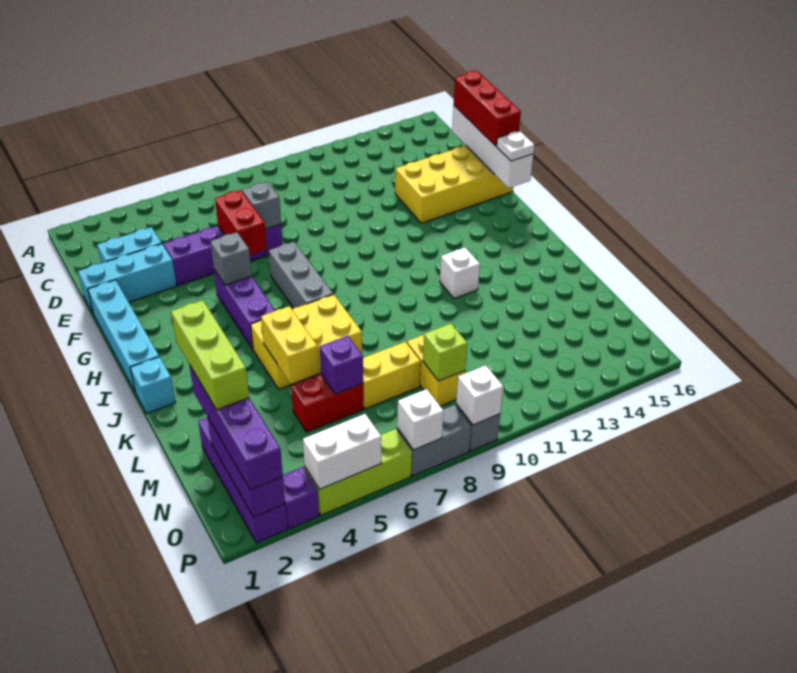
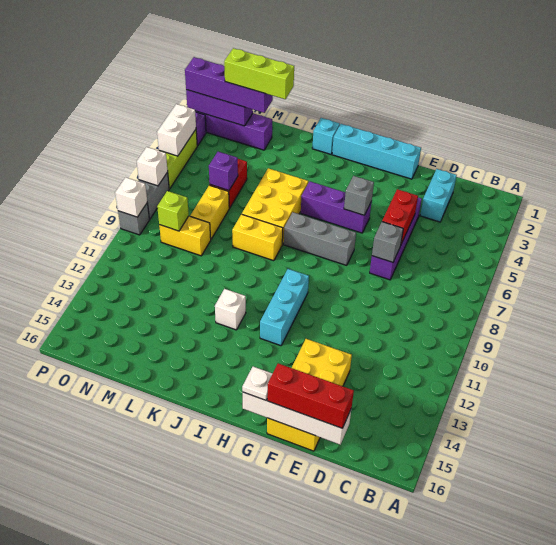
cyan 1x3 brick [78,244,177,313] -> cyan 1x3 brick moved to [260,269,309,346]
red 1x2 brick [215,190,267,255] -> red 1x2 brick turned to [382,189,418,244]
yellow 1x2 brick [261,306,319,384] -> yellow 1x2 brick moved to [232,214,283,261]

